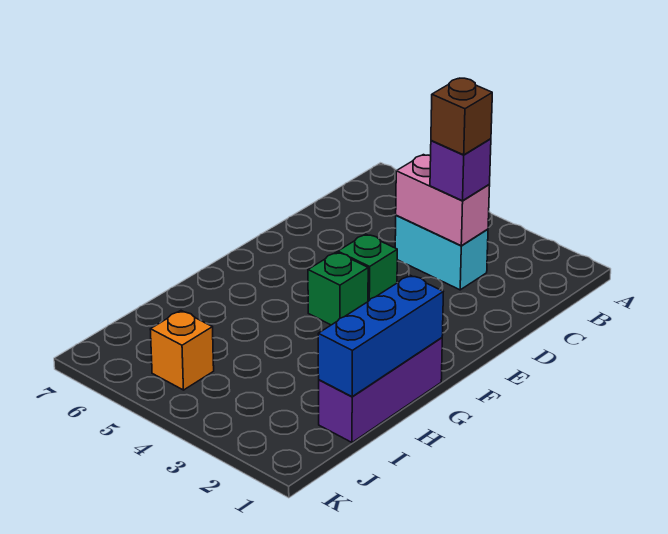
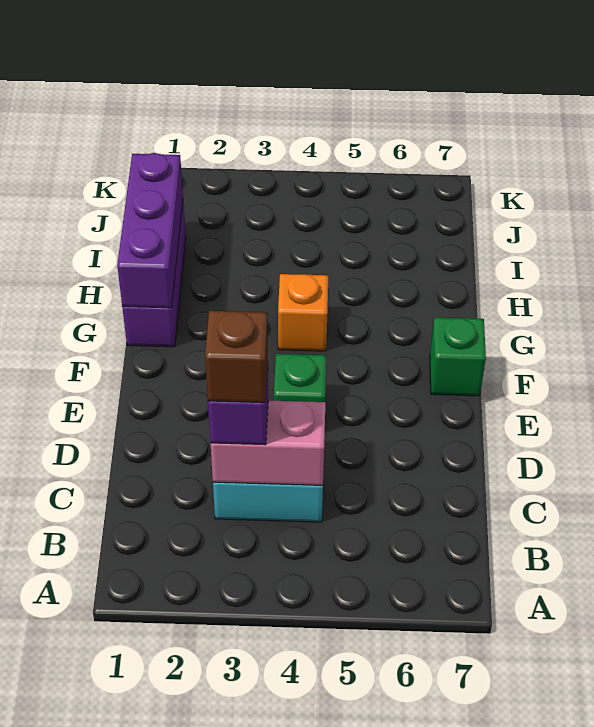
green 1x1 brick [308,252,368,325] -> green 1x1 brick moved to [430,318,486,396]
blue 1x3 brick [318,275,443,396] -> purple 1x3 brick [117,153,183,308]
orange 1x1 brick [150,311,214,390] -> orange 1x1 brick moved to [278,274,328,351]

